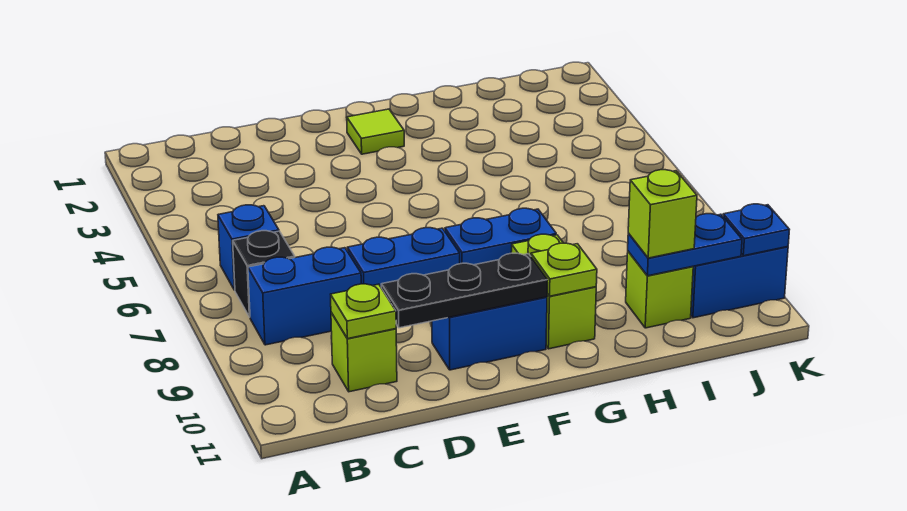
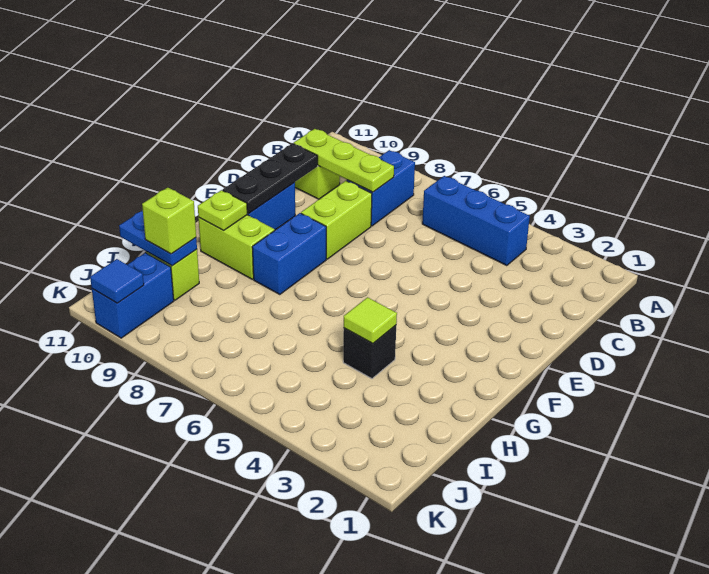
blue 1x1 brick [218,205,279,290] -> blue 1x3 brick [422,176,530,266]
black 1x1 brick [233,231,295,317] -> black 1x1 brick moved to [343,325,396,379]
lime 1x1 plate [331,284,396,339] -> lime 1x3 plate [294,129,394,192]
blue 1x2 brick [347,228,460,287] -> lime 1x2 brick [301,181,372,259]
lime 1x1 tile [347,109,404,154] -> lime 1x1 tile moved to [344,297,397,344]
blue 1x2 plate [628,214,742,276] -> blue 1x2 plate turned to [119,210,197,266]
blue 1x1 plate [723,204,790,256] -> blue 1x1 tile [90,259,144,303]

